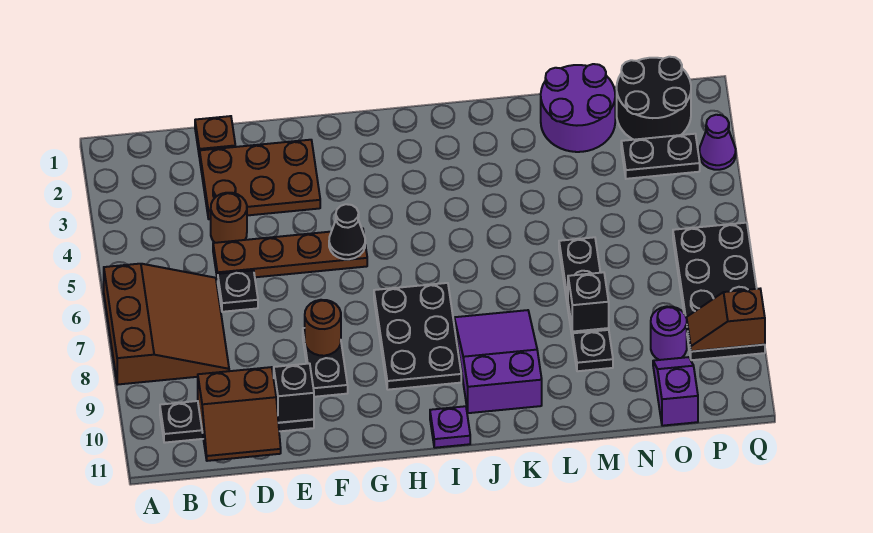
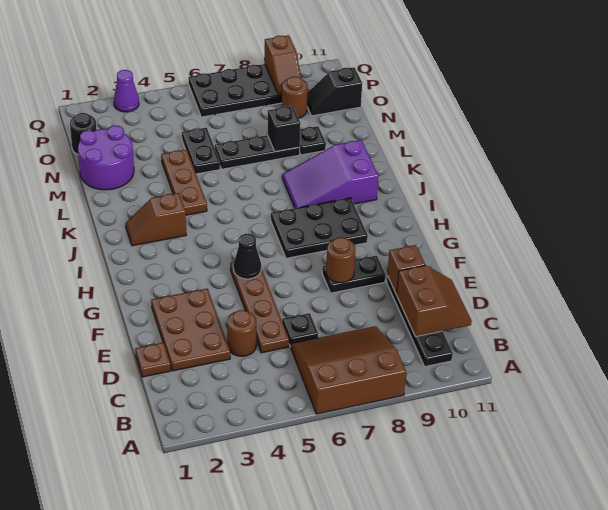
black 1x1 brick [274,364,314,423] -> brown 1x1 brick [387,245,425,294]
purple 1x1 plate [430,406,470,448] -> none
none -> brown 1x2 slope [126,193,186,246]
none -> brown 1x3 plate [161,150,207,215]
black 2x2 round brick [617,57,691,140] -> black 1x1 round brick [70,113,97,154]
black 1x2 plate [621,134,700,179] -> black 1x2 plate moved to [182,127,220,174]
purple 1x1 round brick [651,306,687,360] -> brown 1x1 round brick [282,77,308,118]
purple 1x2 slope [653,357,698,426] -> black 1x2 slope [307,67,362,116]

